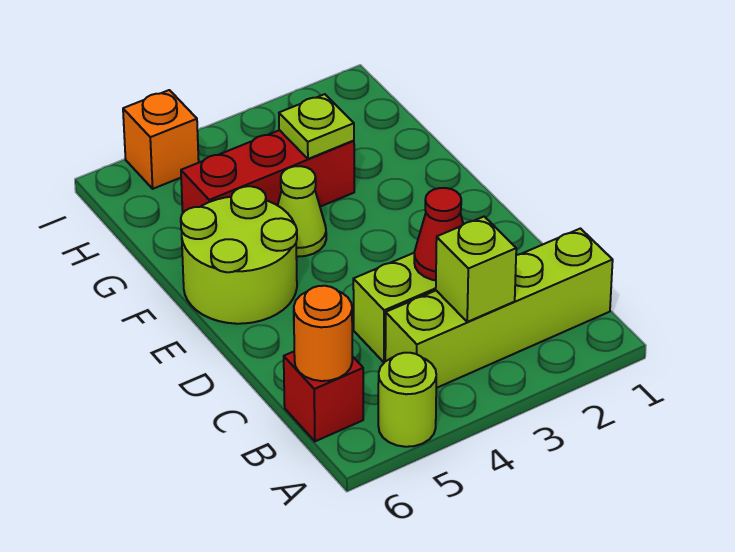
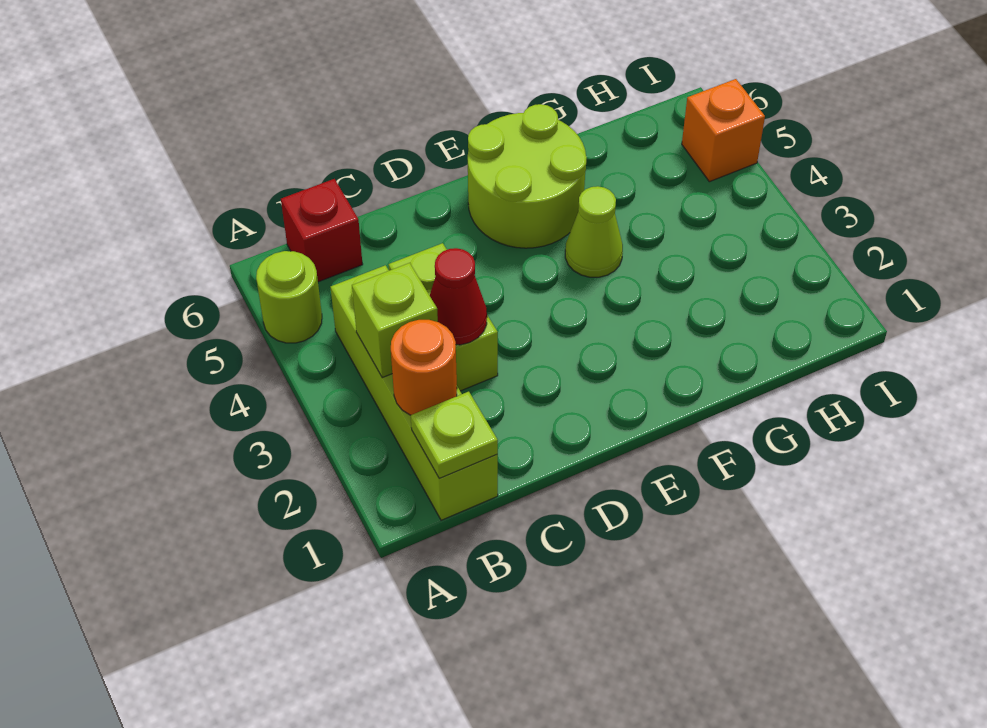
orange 1x1 round brick [294,286,352,381] -> orange 1x1 round brick moved to [391,320,457,415]
red 1x3 brick [181,130,354,213] -> none
lime 1x1 plate [279,94,354,159] -> lime 1x1 plate moved to [411,392,498,479]

